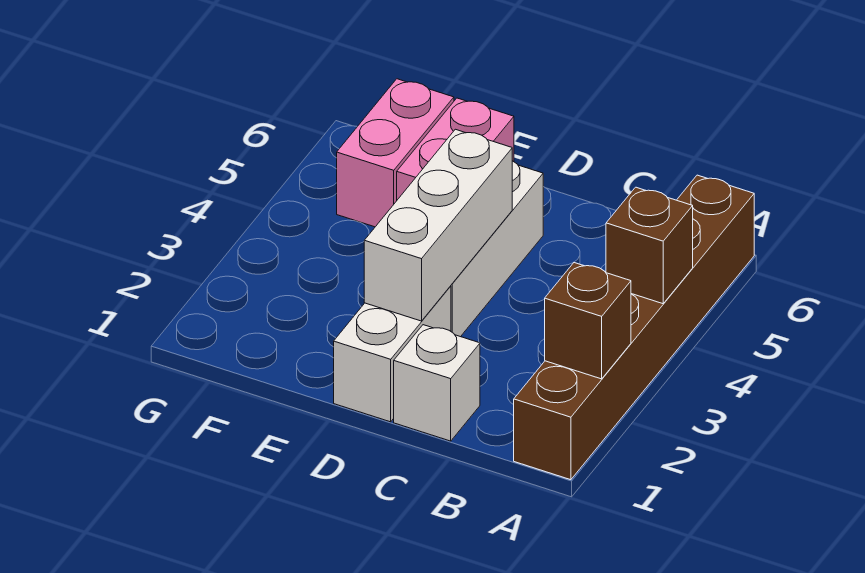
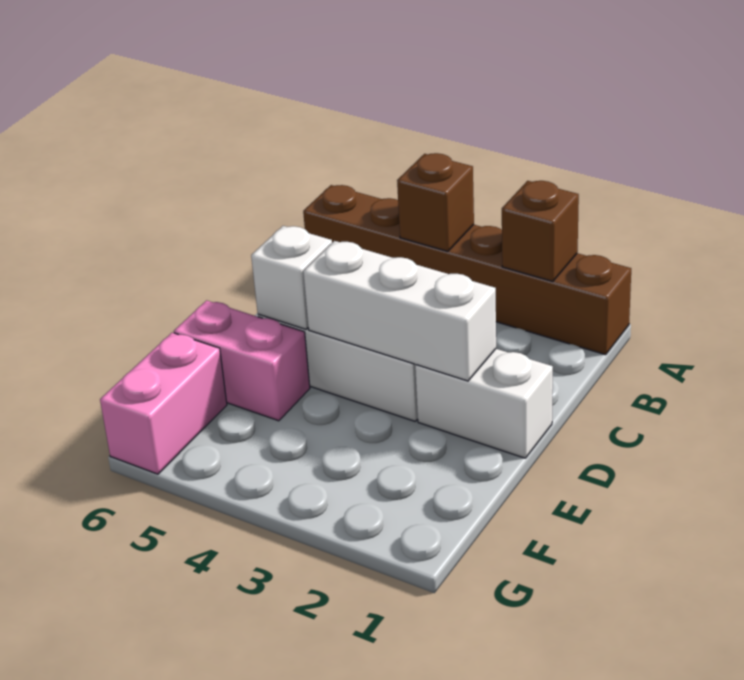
white 1x1 brick [394,325,480,441] -> white 1x1 brick moved to [251,226,332,329]
pink 1x2 brick [337,79,454,227] -> pink 1x2 brick turned to [100,333,227,474]

